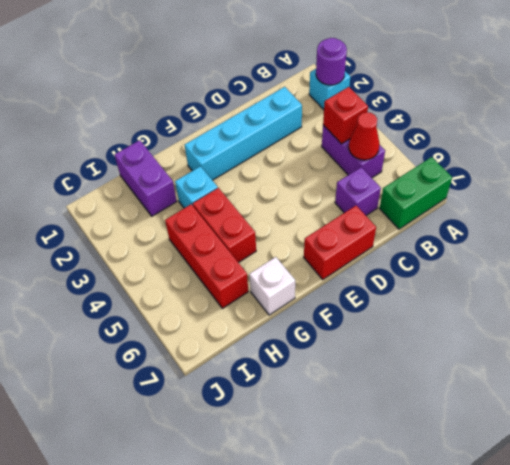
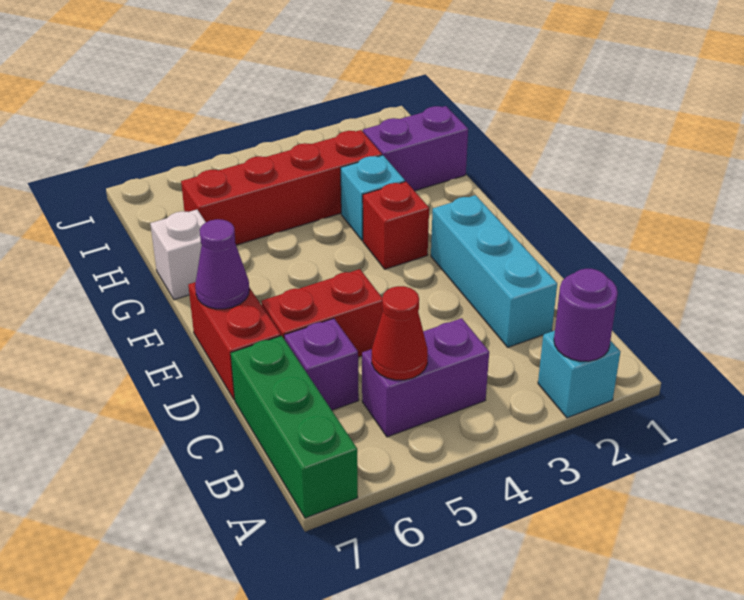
green 1x2 brick [380,157,452,229] -> green 1x3 brick [231,336,358,518]
red 1x1 brick [323,87,368,144] -> red 1x1 brick moved to [363,182,429,269]
cyan 1x4 brick [185,87,302,180] -> cyan 1x3 brick [431,195,557,347]
none -> purple 1x1 cone [195,219,249,309]
red 1x2 brick [193,188,256,263] -> red 1x2 brick moved to [261,269,383,357]
red 1x3 brick [165,204,248,308] -> red 1x4 brick [181,130,382,245]

